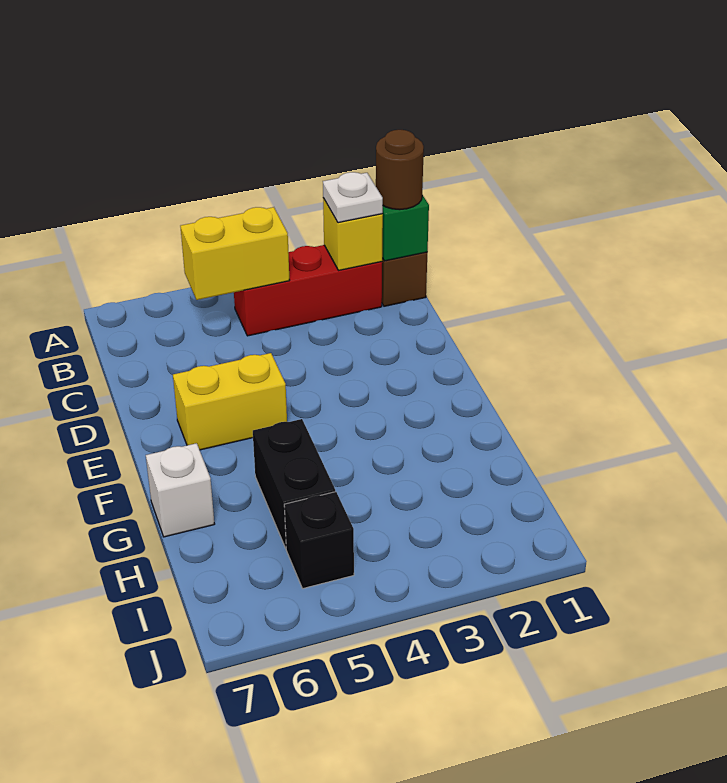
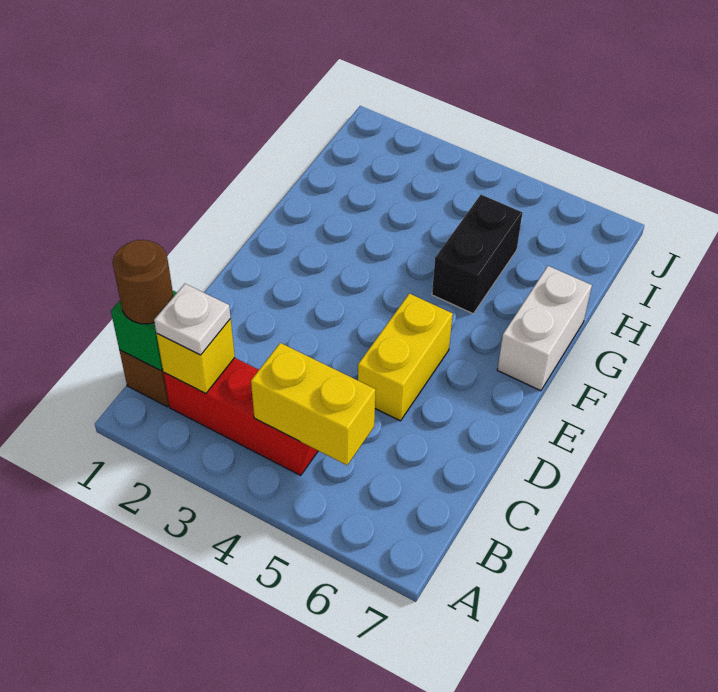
yellow 1x2 brick [173,353,287,450] -> yellow 1x2 brick turned to [358,294,453,421]
white 1x1 brick [146,443,214,537] -> white 1x2 brick [497,266,592,391]
black 1x1 brick [284,492,354,588] -> none

